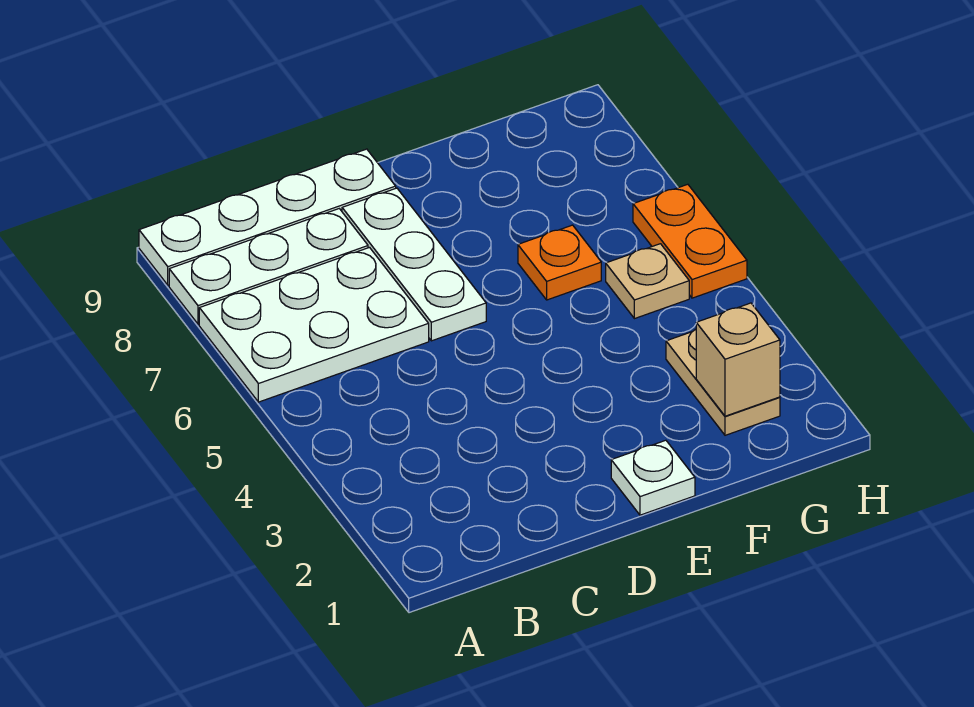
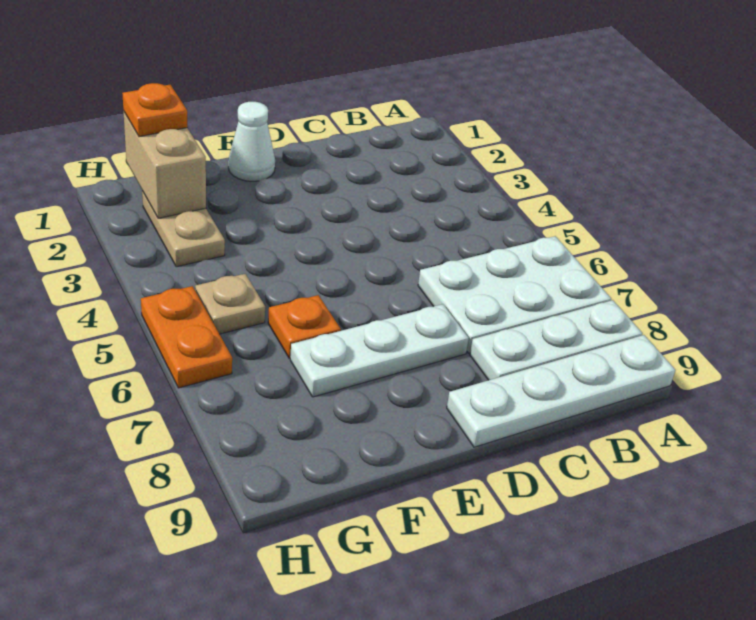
white 1x3 plate [342,188,486,341] -> white 1x3 plate turned to [290,304,469,397]
white 1x1 plate [611,440,695,515] -> white 1x1 cone [228,102,275,181]
none -> orange 1x1 plate [122,83,187,137]
tan 1x1 brick [696,303,780,416] -> tan 1x2 brick [123,111,206,218]

